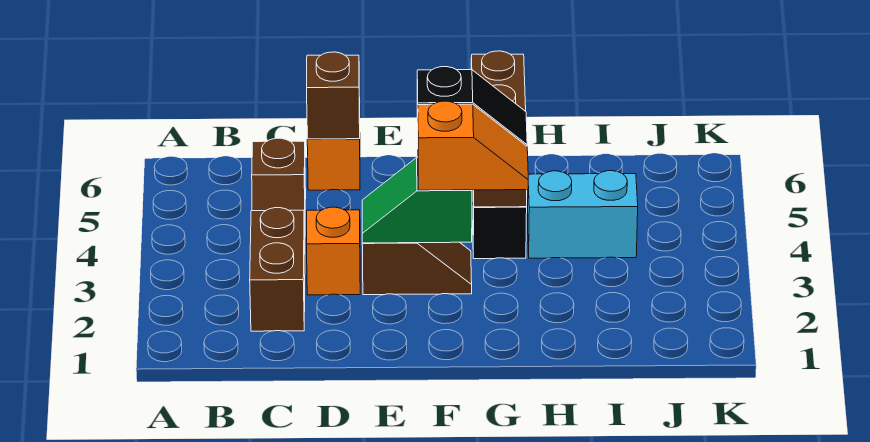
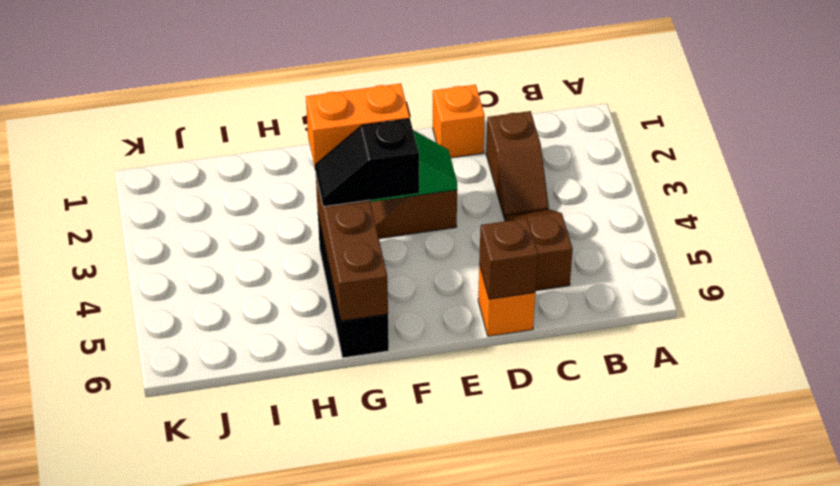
brown 1x2 brick [250,208,305,331] -> brown 1x2 slope [486,111,549,220]
orange 1x1 brick [306,207,360,295] -> orange 1x1 brick moved to [433,85,485,158]
orange 1x2 slope [418,101,528,190] -> orange 1x2 brick [306,83,410,167]
cyan 1x2 brick [528,171,638,258] -> none

